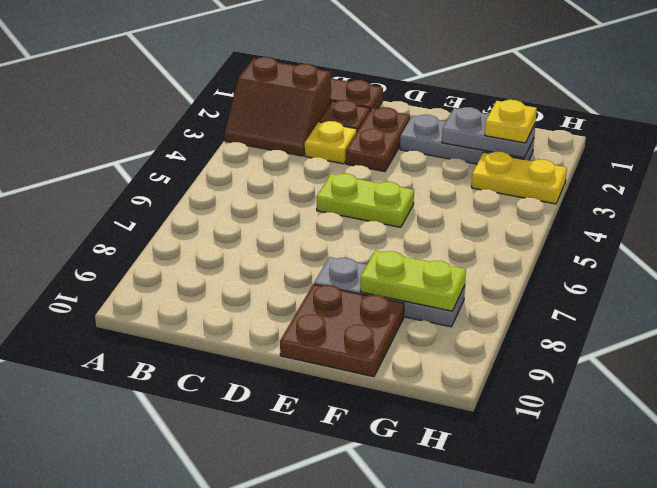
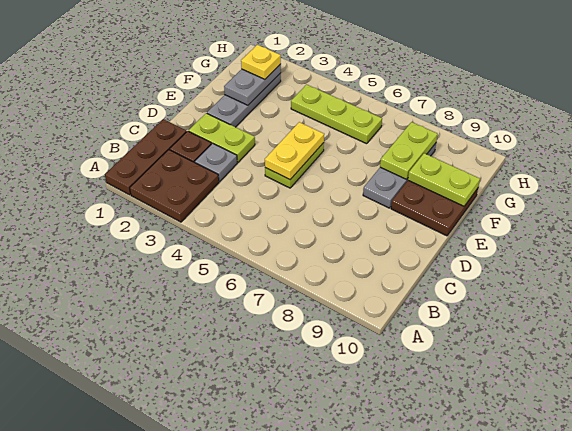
brown 2x2 slope [225,57,331,156] -> brown 2x2 plate [130,150,219,222]
yellow 1x1 plate [305,121,357,164] -> grey 1x1 plate [195,143,237,182]
brown 1x2 plate [346,107,410,172] -> lime 1x2 plate [189,113,255,162]
none -> lime 1x2 plate [408,153,480,206]
yellow 1x2 plate [472,152,567,204] -> yellow 1x2 plate moved to [265,122,324,180]
none -> lime 1x3 plate [291,85,382,144]

